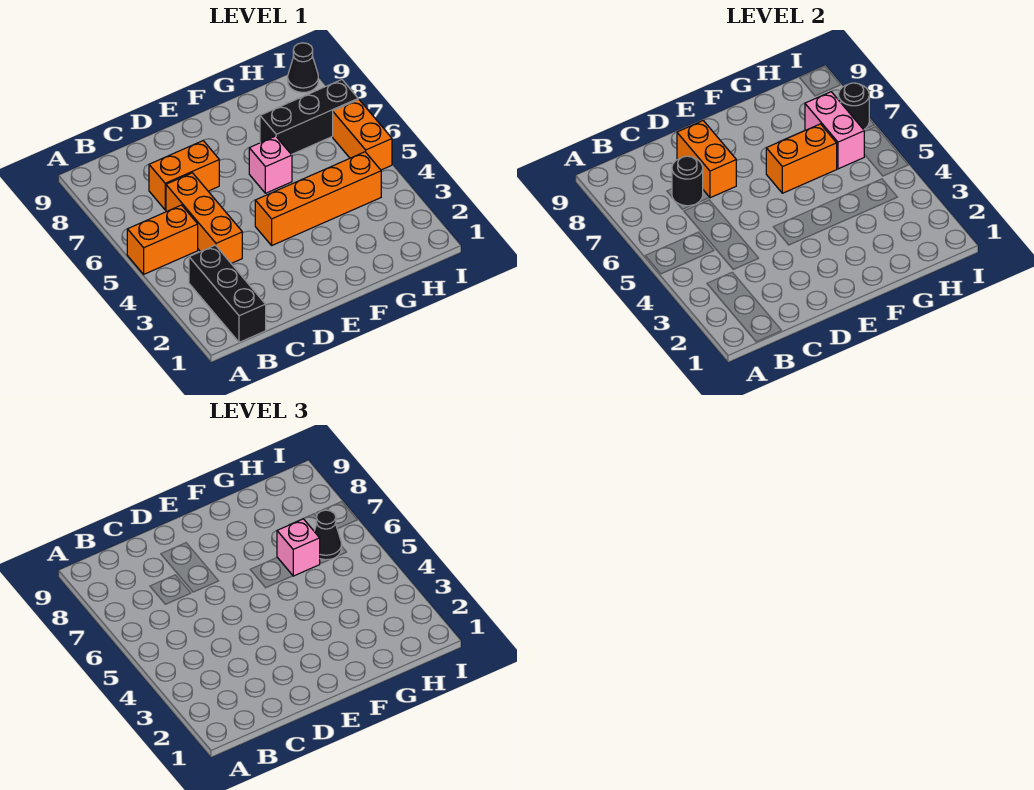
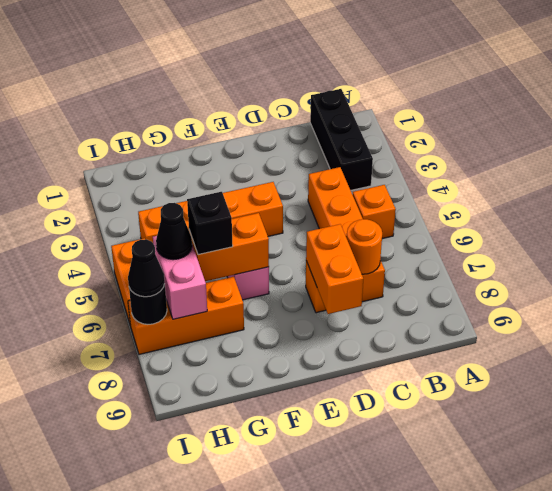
orange 1x2 brick [127,205,198,274] -> orange 1x1 brick [352,185,396,239]
black 1x1 round brick [672,156,703,206] -> orange 1x1 round brick [347,219,382,274]
pink 1x1 brick [277,519,320,576] -> black 1x1 brick [187,192,233,255]
black 1x3 brick [260,80,358,155] -> orange 1x3 brick [128,277,244,354]
black 1x1 cone [288,43,318,92] -> black 1x1 cone moved to [128,239,165,297]

